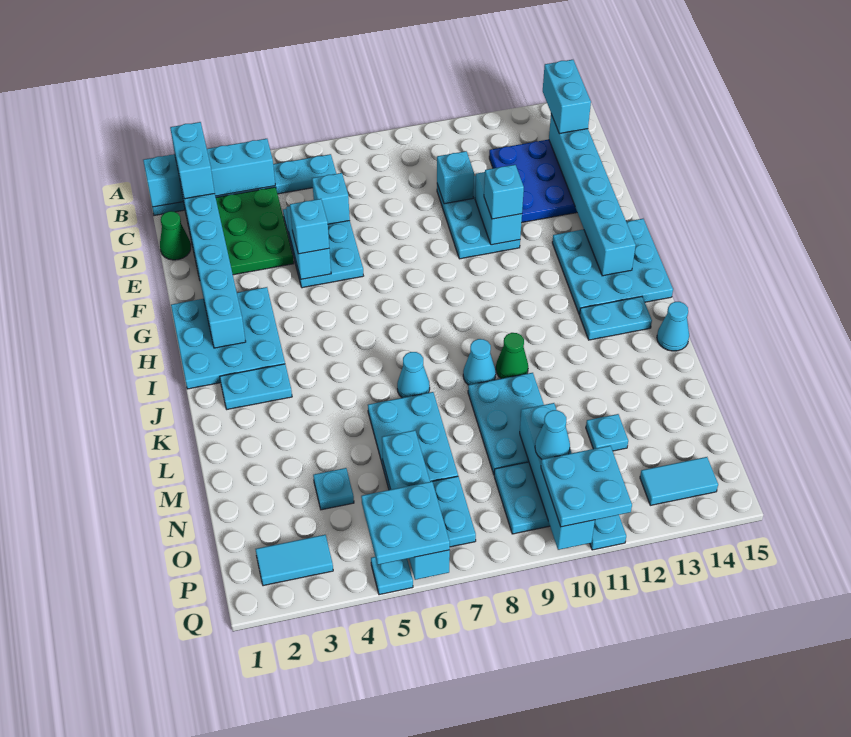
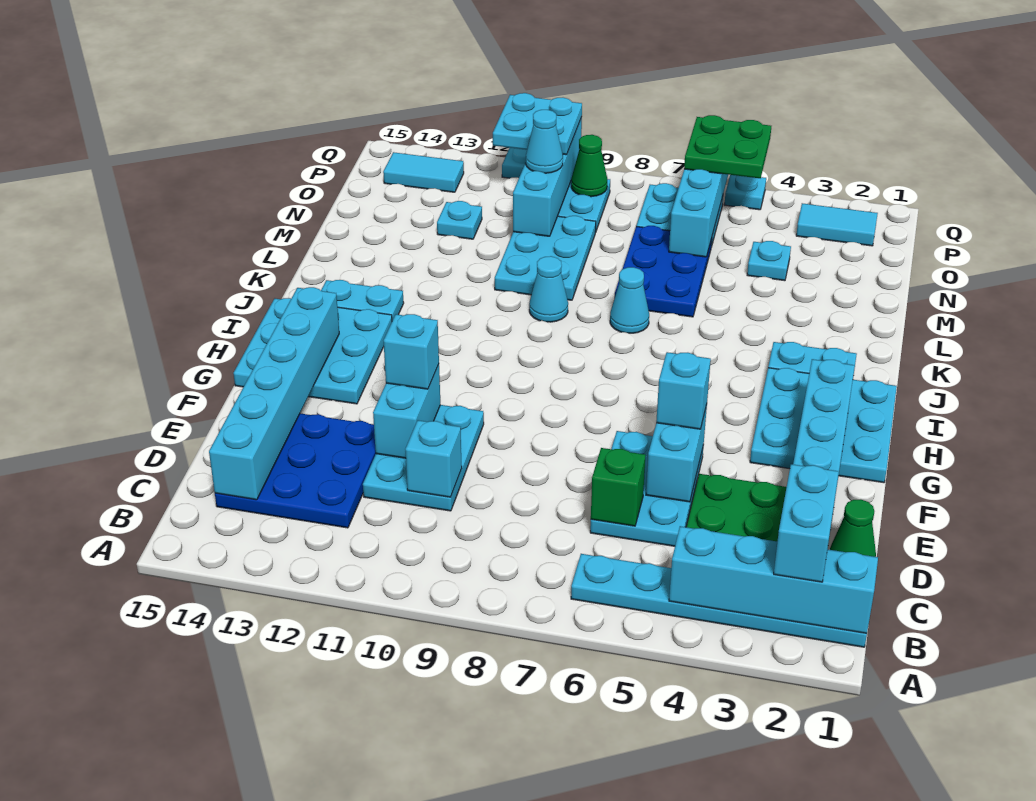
cyan 1x2 brick [543,60,591,134] -> none
cyan 1x1 brick [312,173,350,224] -> green 1x1 brick [591,448,646,526]
green 1x1 cone [496,333,528,379] -> green 1x1 cone moved to [571,135,607,197]
cyan 1x1 cone [657,302,689,351] -> none
cyan 2x3 plate [368,392,458,490] -> blue 2x3 plate [614,226,712,317]
cyan 2x2 plate [361,481,450,565] -> green 2x2 plate [684,115,771,178]

